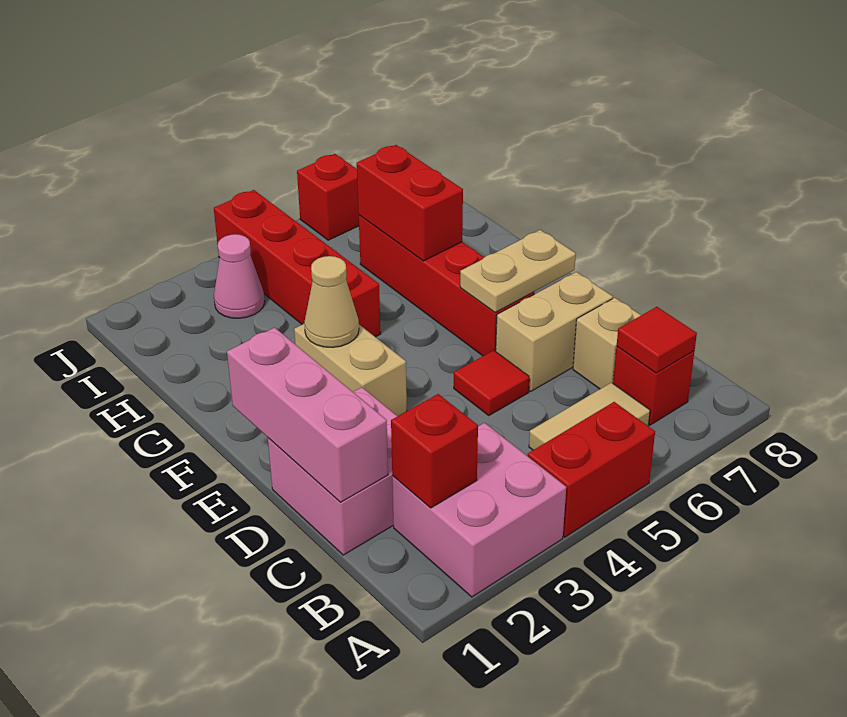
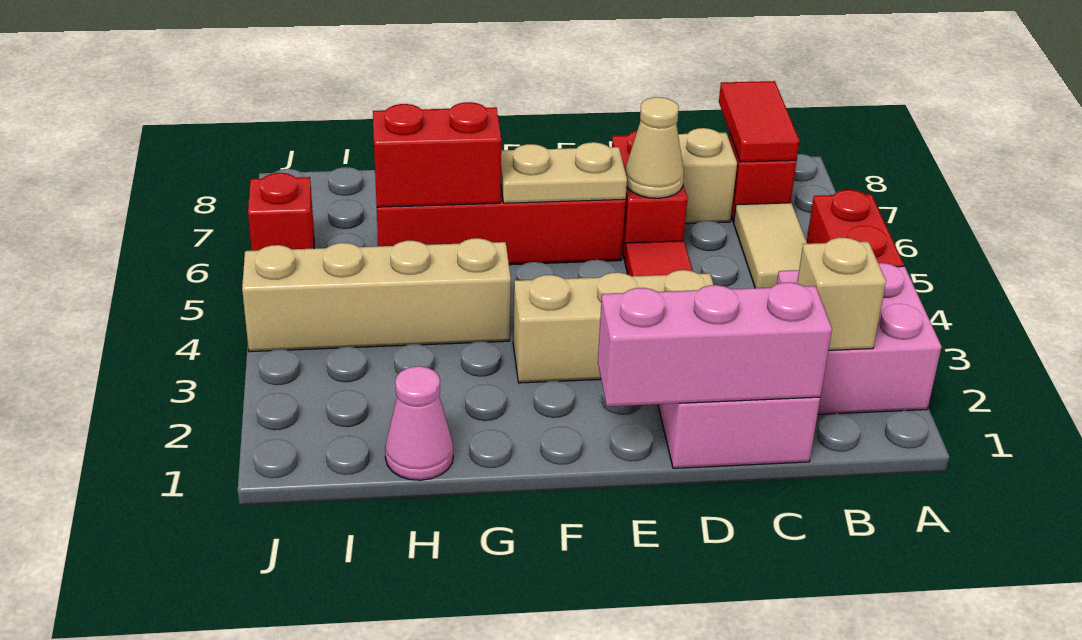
red 1x1 brick [391,394,478,508] -> tan 1x1 brick [797,238,886,350]
red 1x1 tile [617,307,697,373] -> red 1x2 tile [719,81,799,162]
tan 1x2 brick [496,272,613,391] -> red 1x2 brick [612,131,688,260]
tan 1x2 brick [294,324,407,416] -> tan 1x3 brick [513,270,714,383]
tan 1x2 plate [460,230,576,313] -> tan 1x2 plate turned to [501,142,627,203]
tan 1x1 cone [304,256,359,347] -> tan 1x1 cone moved to [625,97,684,198]
red 1x4 brick [214,190,381,337] -> tan 1x4 brick [242,238,511,352]
pink 1x1 cone [214,234,265,318] -> pink 1x1 cone moved to [385,366,453,480]

